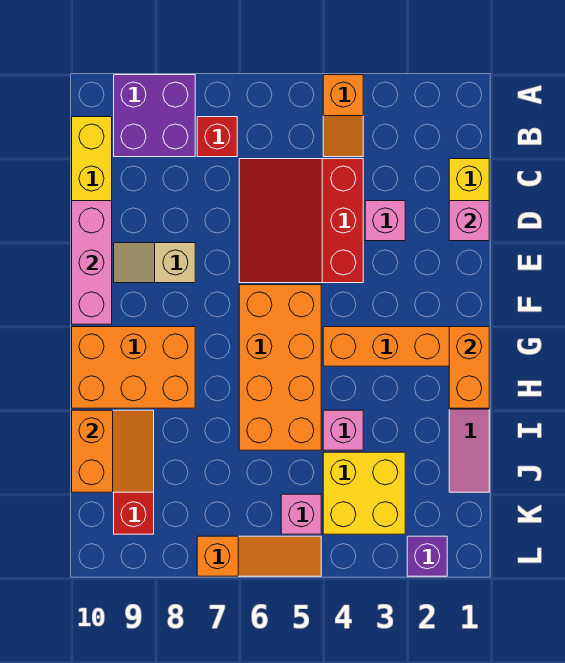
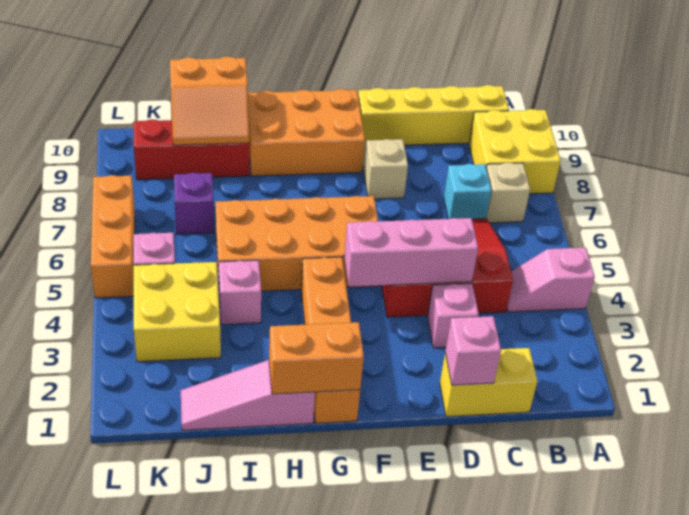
orange 1x2 slope [323,75,363,157] -> pink 1x2 slope [507,248,595,312]
purple 2x2 brick [114,75,195,157] -> yellow 2x2 brick [469,109,561,194]
red 1x1 brick [197,117,237,157] -> tan 1x1 brick [486,163,530,223]
none -> cyan 1x1 brick [444,164,491,219]
pink 1x3 brick [72,201,112,324] -> pink 1x3 brick moved to [344,218,478,287]
orange 2x3 brick [72,327,195,408] -> orange 2x3 brick turned to [248,89,365,176]
purple 1x1 brick [407,536,447,576] -> purple 1x1 brick moved to [174,173,214,234]
orange 1x3 slope [197,536,321,576] -> orange 1x3 brick [91,175,135,298]

